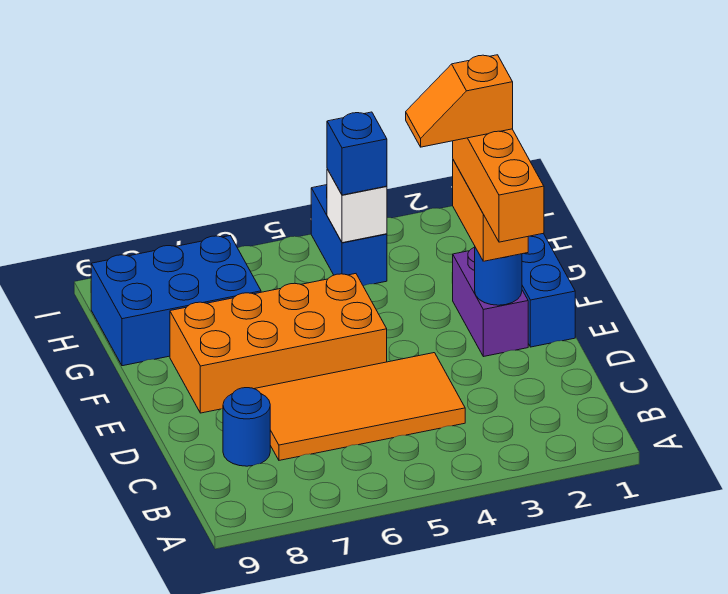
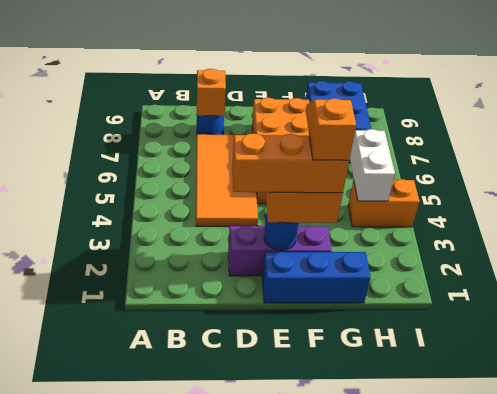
none -> orange 1x1 brick [197,69,226,116]
purple 1x2 brick [452,247,528,357] -> purple 1x3 brick [228,226,332,276]
blue 1x2 brick [311,185,387,286] -> orange 1x2 brick [348,179,420,227]
white 1x1 brick [327,169,387,243] -> white 1x2 brick [350,129,395,201]
blue 1x1 brick [327,112,387,195] -> none

